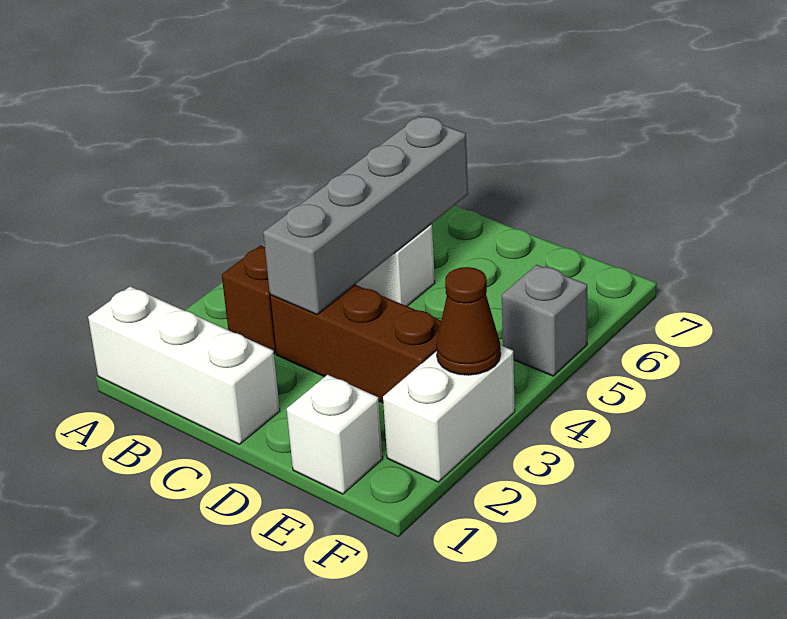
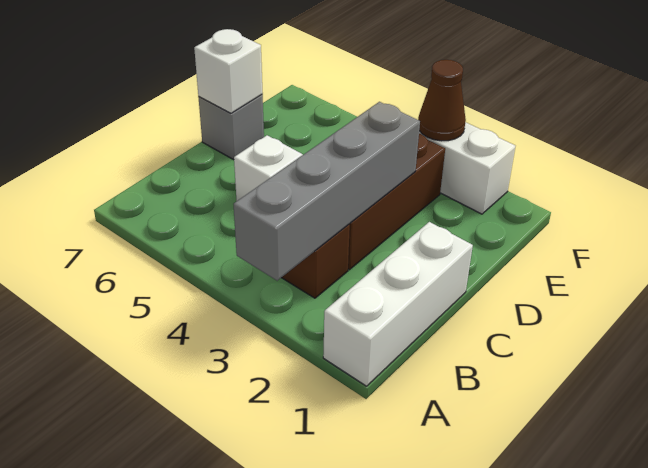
grey 1x4 brick [263,117,468,315] -> grey 1x4 brick turned to [234,102,420,281]
white 1x1 brick [287,375,383,494] -> white 1x1 brick moved to [194,29,263,113]
grey 1x1 brick [502,265,587,376] -> grey 1x1 brick moved to [198,95,264,160]

